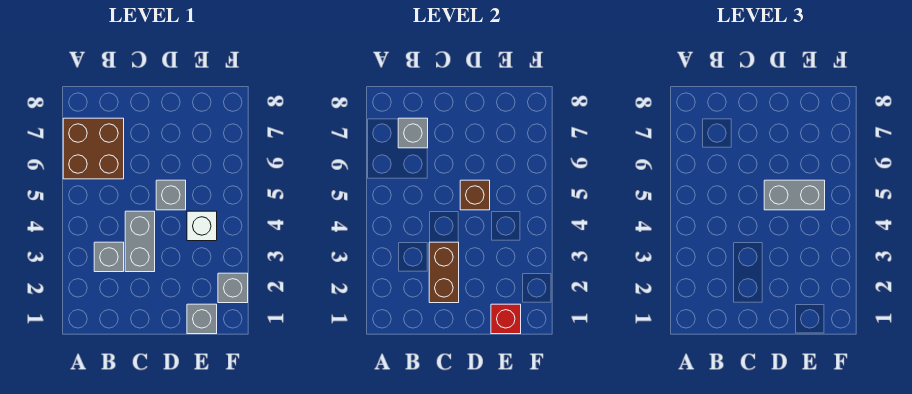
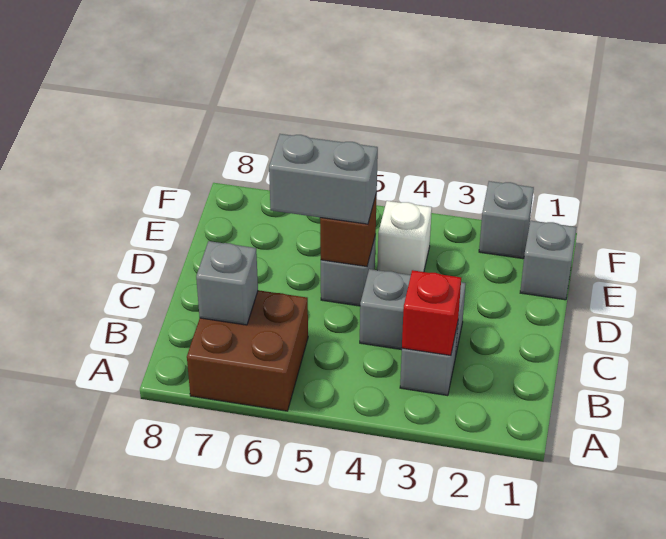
brown 1x2 brick [429,242,459,303] -> none
grey 1x2 brick [764,180,825,210] -> grey 1x2 brick turned to [269,134,378,224]
red 1x1 brick [491,304,521,334] -> red 1x1 brick moved to [402,270,461,355]

